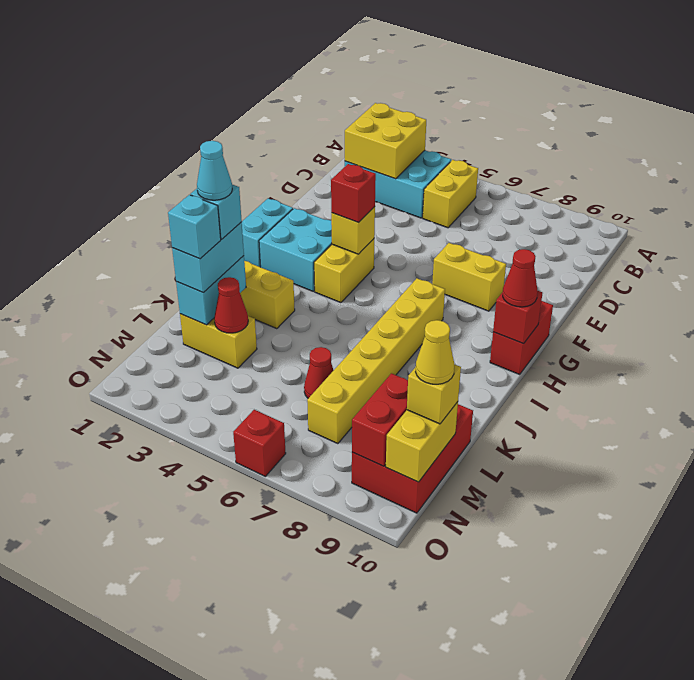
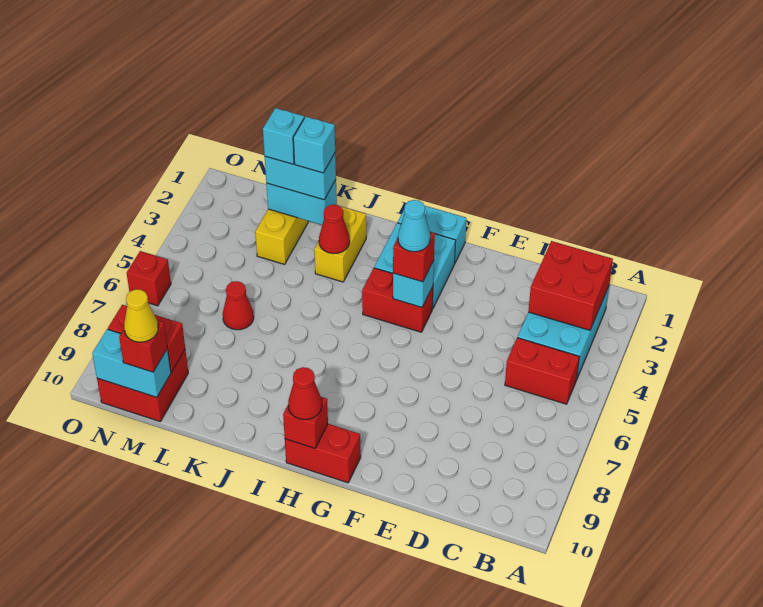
yellow 2x2 brick [345,103,426,179] -> red 2x2 brick [528,241,613,330]
yellow 1x2 brick [423,160,478,228] -> red 1x2 brick [505,338,579,404]
yellow 1x2 brick [432,243,506,311] -> none
yellow 1x2 brick [314,239,374,303] -> red 1x2 brick [362,268,433,332]
yellow 1x1 brick [331,207,375,254] -> cyan 1x1 brick [393,260,434,307]
yellow 1x6 brick [307,278,445,444] -> none
cyan 1x1 cone [197,141,232,200] -> cyan 1x1 cone moved to [398,200,430,252]
red 1x1 cone [214,277,248,333] -> red 1x1 cone moved to [319,205,350,254]
red 2x3 brick [352,404,473,513] -> red 2x2 brick [97,350,188,421]
yellow 1x2 brick [386,402,458,482] -> cyan 1x2 brick [92,329,171,397]
yellow 1x1 brick [407,364,461,424] -> red 1x1 brick [119,320,167,372]

